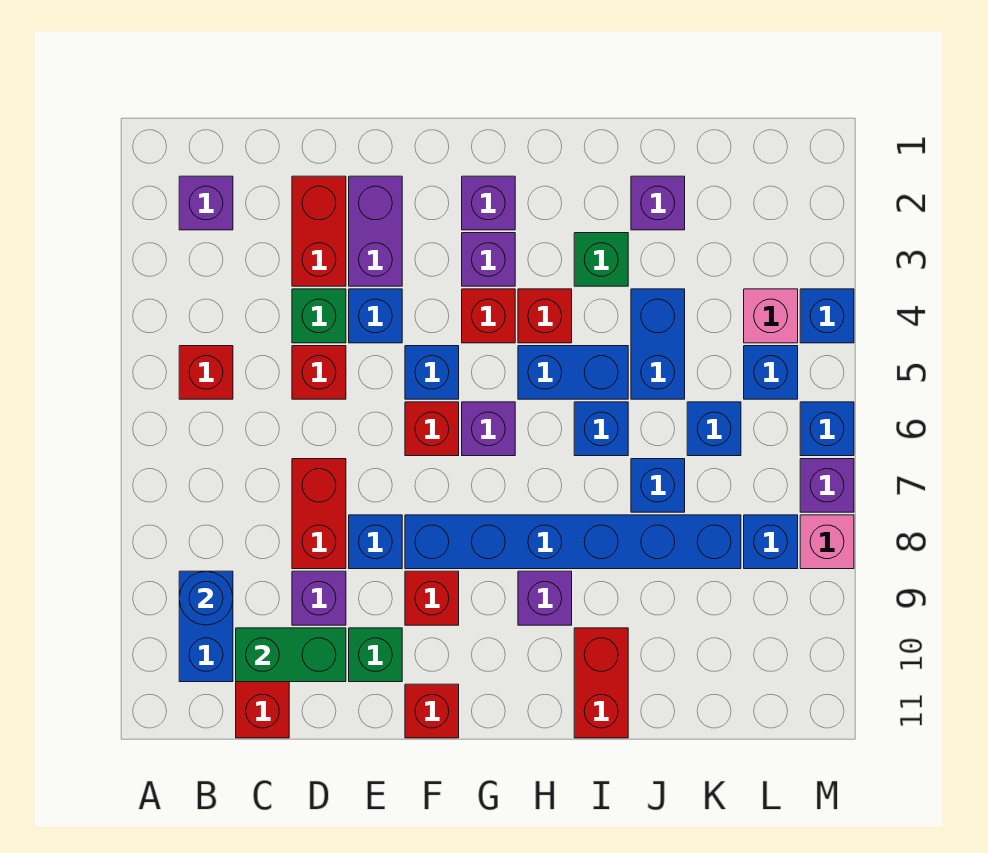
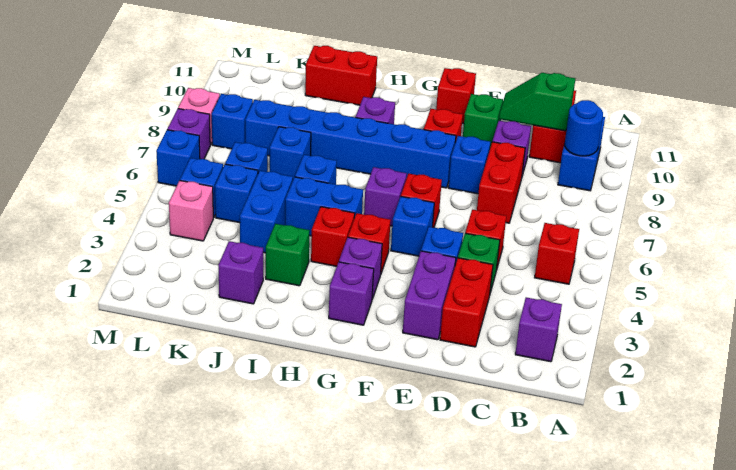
green 1x2 brick [236,628,346,682] -> green 1x2 slope [499,73,575,131]
red 1x2 brick [574,628,628,738] -> red 1x2 brick turned to [305,46,377,105]
blue 1x1 brick [800,289,854,343] -> blue 1x1 brick moved to [215,164,258,223]

